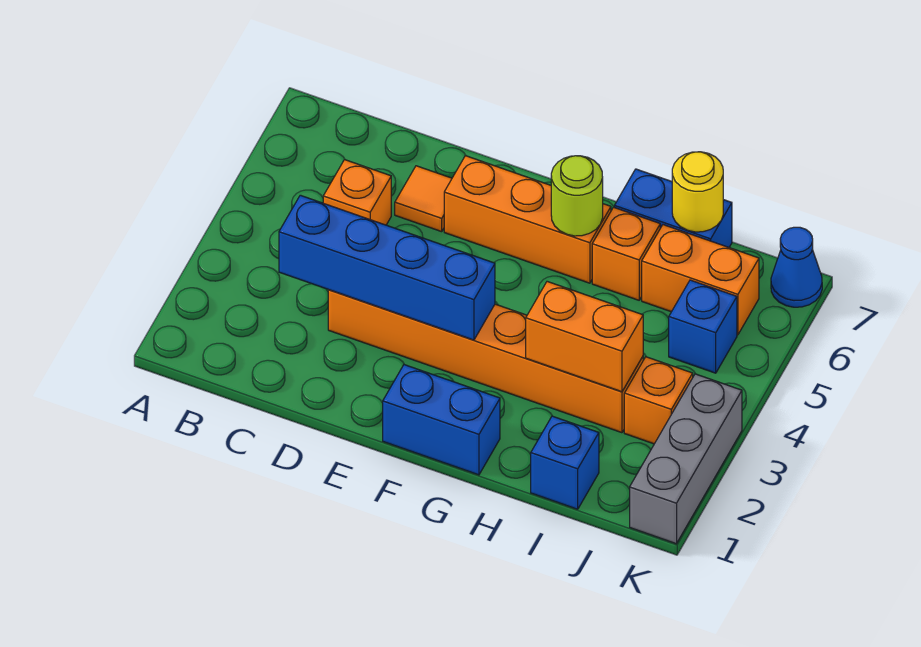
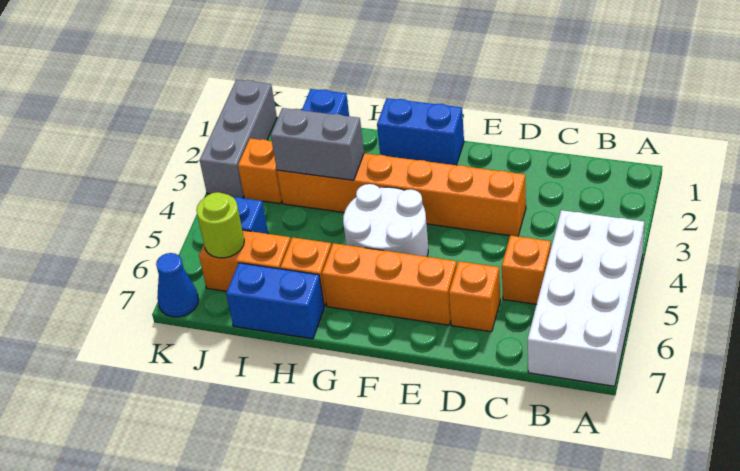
none -> white 2x4 brick [528,210,644,386]
blue 1x4 brick [279,195,495,340] -> none
orange 1x1 tile [395,166,452,232] -> orange 1x1 brick [449,261,500,332]
none -> white 2x2 round brick [343,184,428,257]
lime 1x1 round brick [551,156,603,236] -> lime 1x1 round brick moved to [196,192,244,258]
orange 1x2 brick [526,281,643,392] -> grey 1x2 brick [271,108,364,180]
yellow 1x1 round brick [672,152,723,232] -> none

